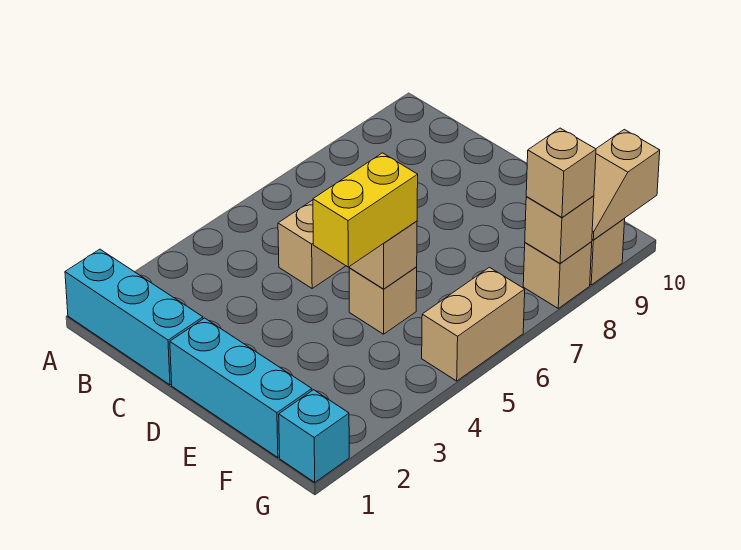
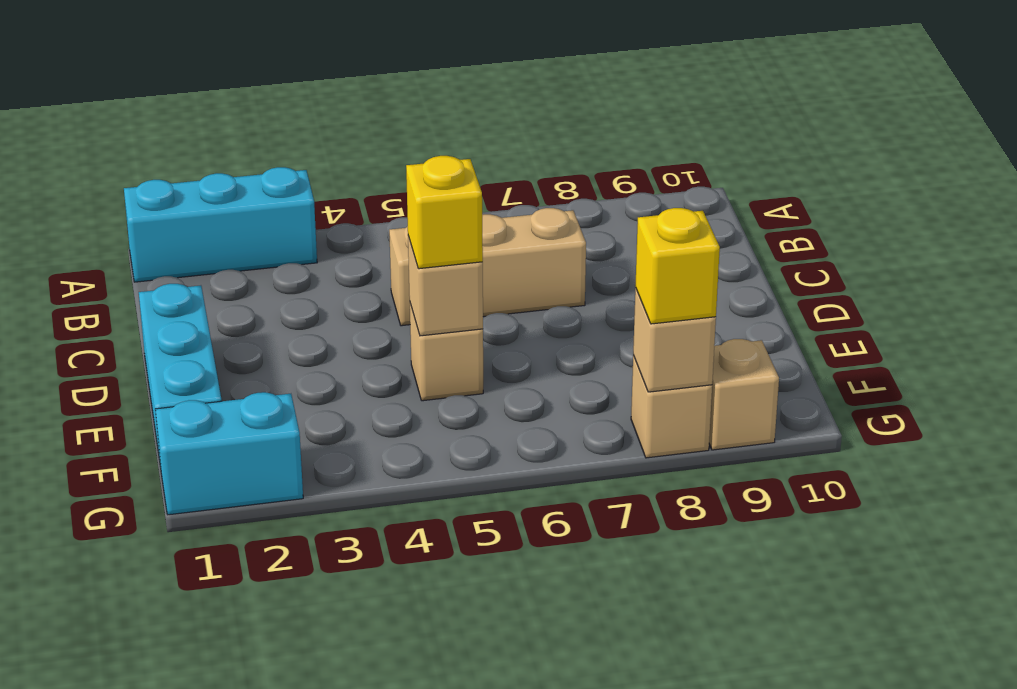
cyan 1x3 brick [65,249,203,385] -> cyan 1x3 brick turned to [124,167,317,282]
yellow 1x2 brick [313,153,418,267] -> yellow 1x1 brick [406,156,483,269]
cyan 1x1 brick [279,390,349,482] -> cyan 1x2 brick [155,392,303,515]
tan 1x2 brick [422,267,525,381] -> none
tan 1x1 brick [526,128,596,217] -> yellow 1x1 brick [635,208,720,324]
tan 1x2 slope [592,130,660,240] -> none

